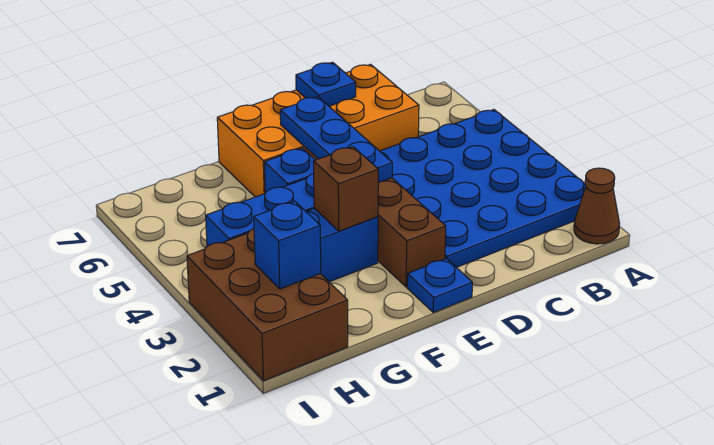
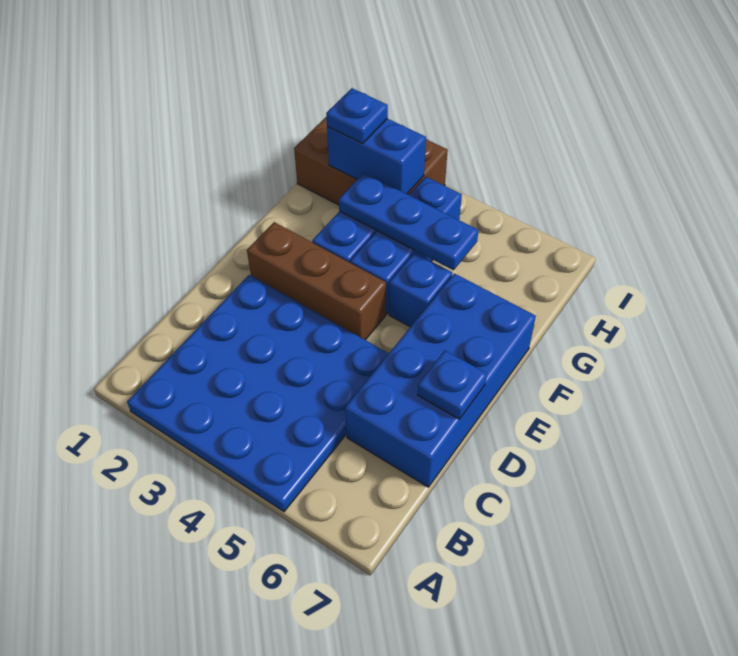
brown 1x1 cone [574,168,620,244] -> none
orange 2x4 brick [217,65,419,197] -> blue 2x4 brick [345,274,536,487]
blue 1x1 plate [407,259,472,313] -> blue 1x1 plate moved to [326,88,388,144]
blue 1x3 plate [280,97,392,182] -> blue 1x3 plate moved to [339,173,479,270]
brown 1x1 brick [314,147,378,231] -> none
blue 1x1 brick [254,201,321,289] -> blue 1x2 brick [327,119,426,194]

